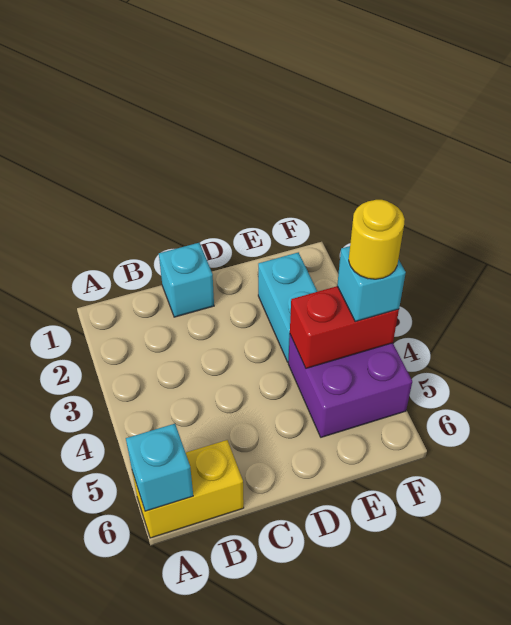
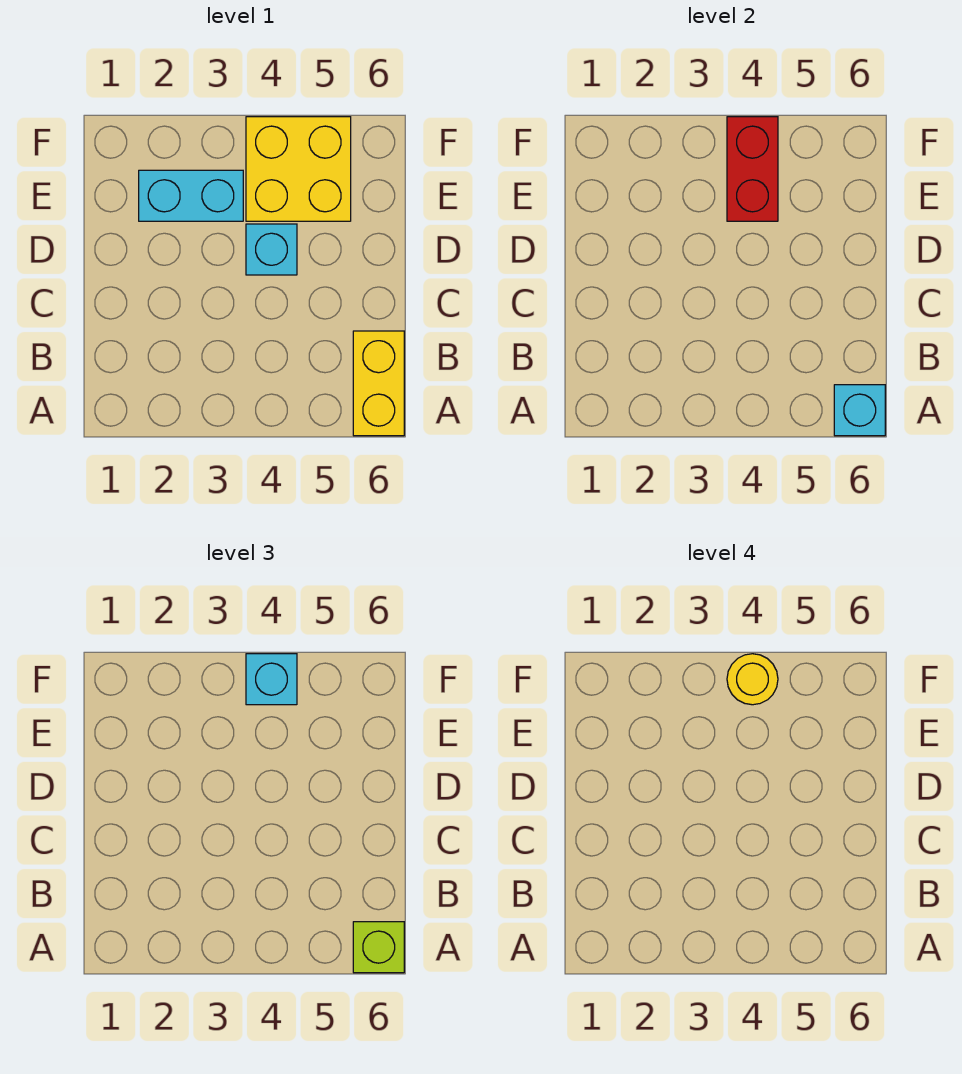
none -> lime 1x1 brick [353,922,404,973]
cyan 1x1 brick [159,243,214,317] -> cyan 1x1 brick moved to [246,224,297,275]
purple 2x2 brick [288,335,412,437] -> yellow 2x2 brick [246,117,351,221]

